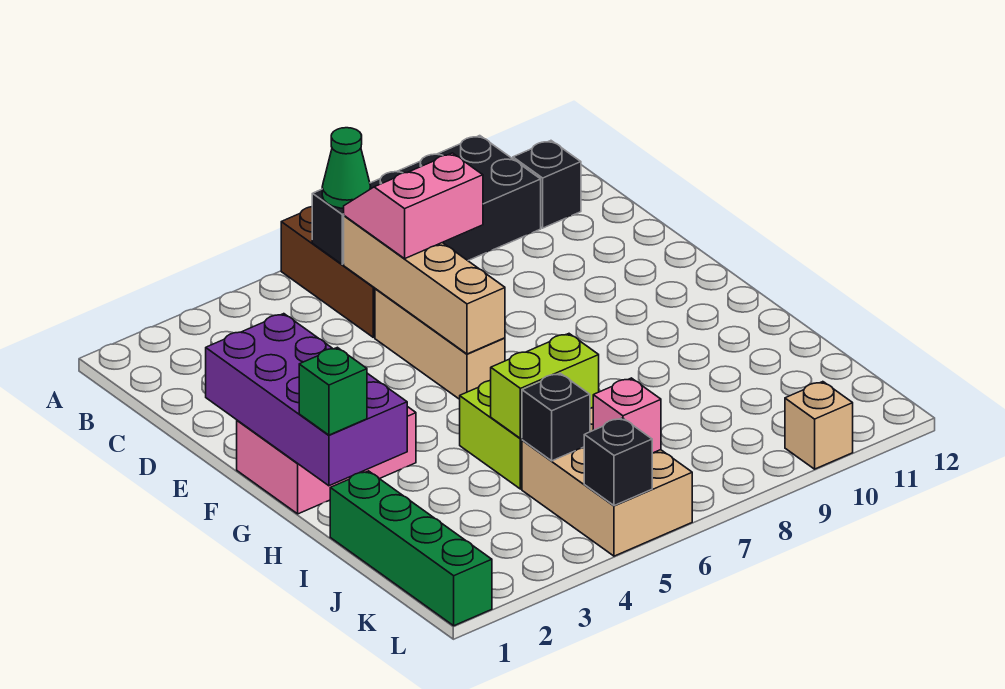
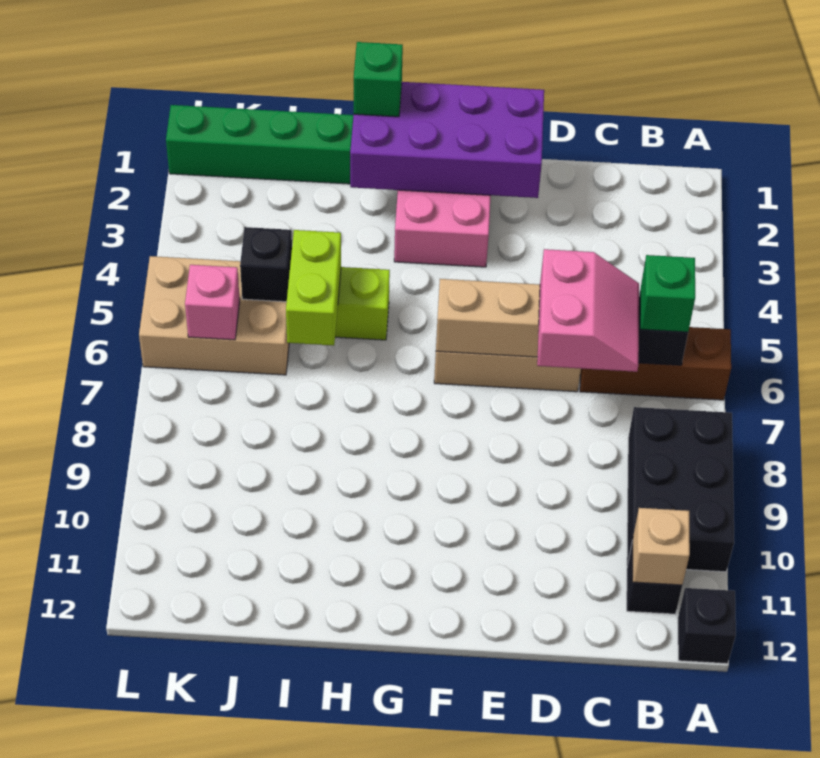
green 1x1 cone [322,128,371,208] -> green 1x1 brick [640,255,695,332]
black 1x1 brick [584,418,652,506] -> black 1x1 brick moved to [678,588,736,664]
tan 1x1 brick [785,382,853,469] -> tan 1x1 brick moved to [632,508,690,585]

